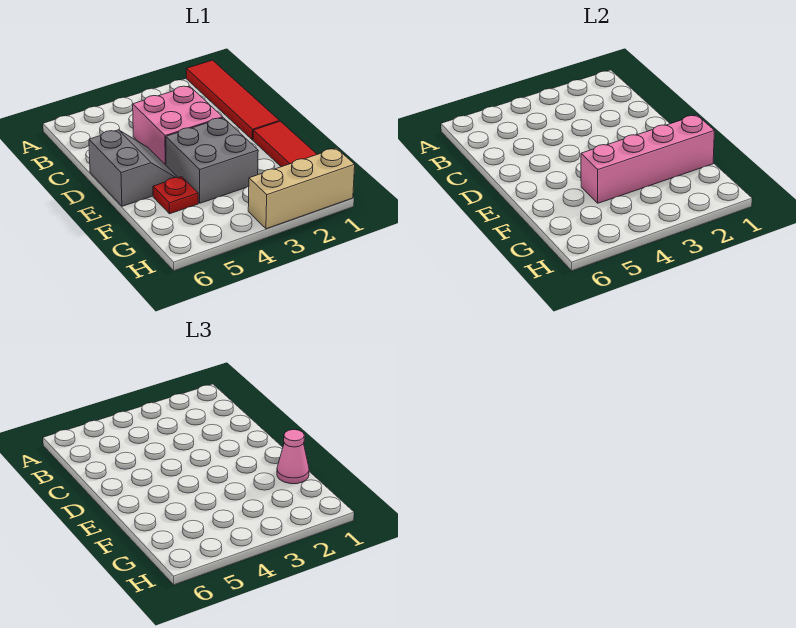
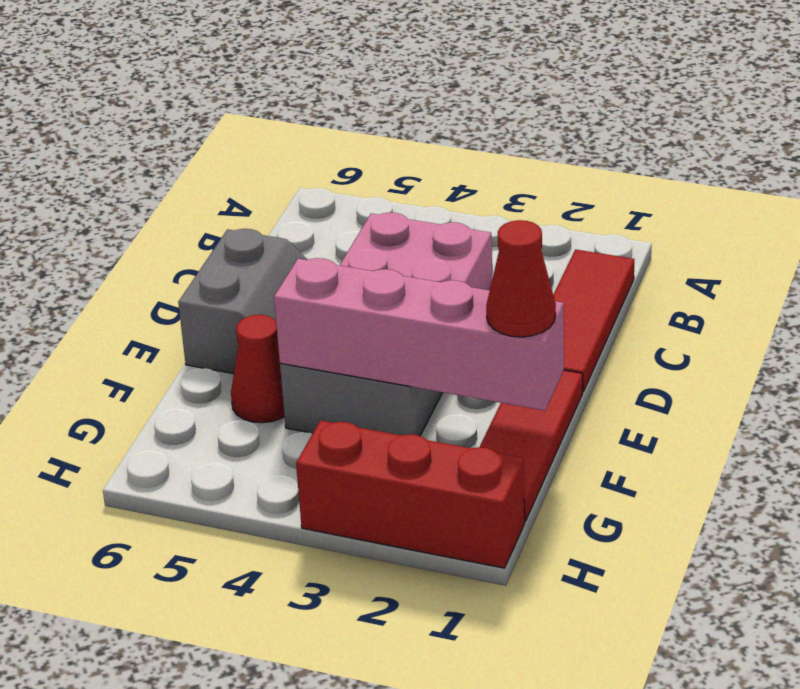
red 1x4 tile [186,60,279,140] -> red 1x3 tile [553,250,634,392]
pink 1x1 cone [277,430,309,484] -> red 1x1 cone [486,220,556,337]
red 1x1 plate [153,177,198,214] -> red 1x1 cone [231,315,285,423]
tan 1x3 brick [248,148,355,229] -> red 1x3 brick [296,421,525,568]

